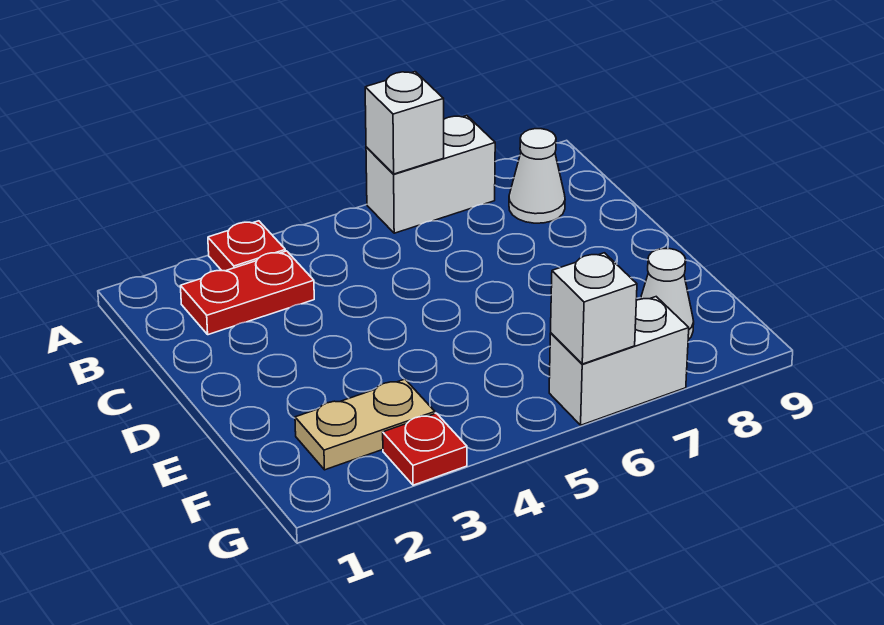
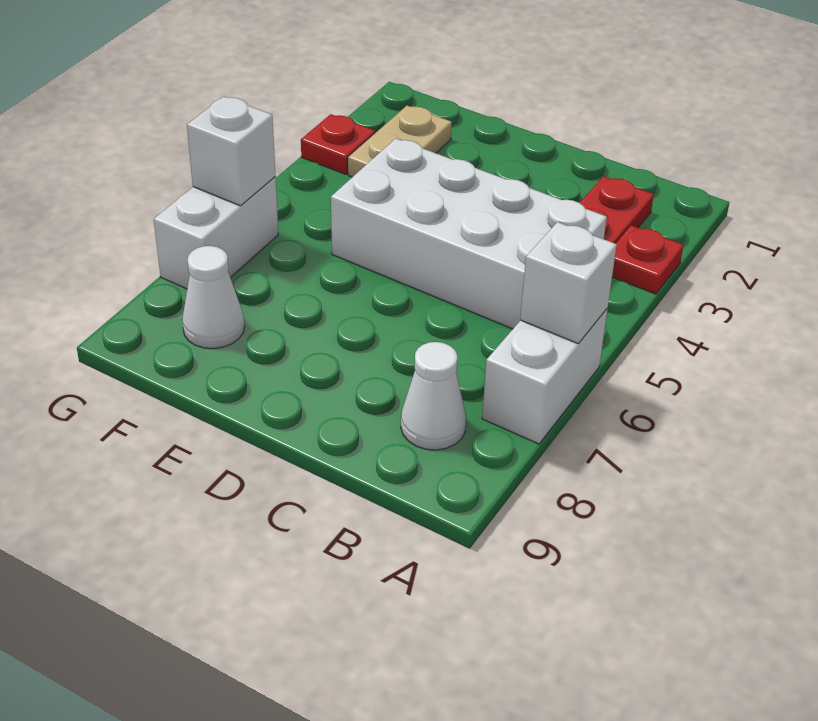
none -> white 2x4 brick [331,138,607,329]

